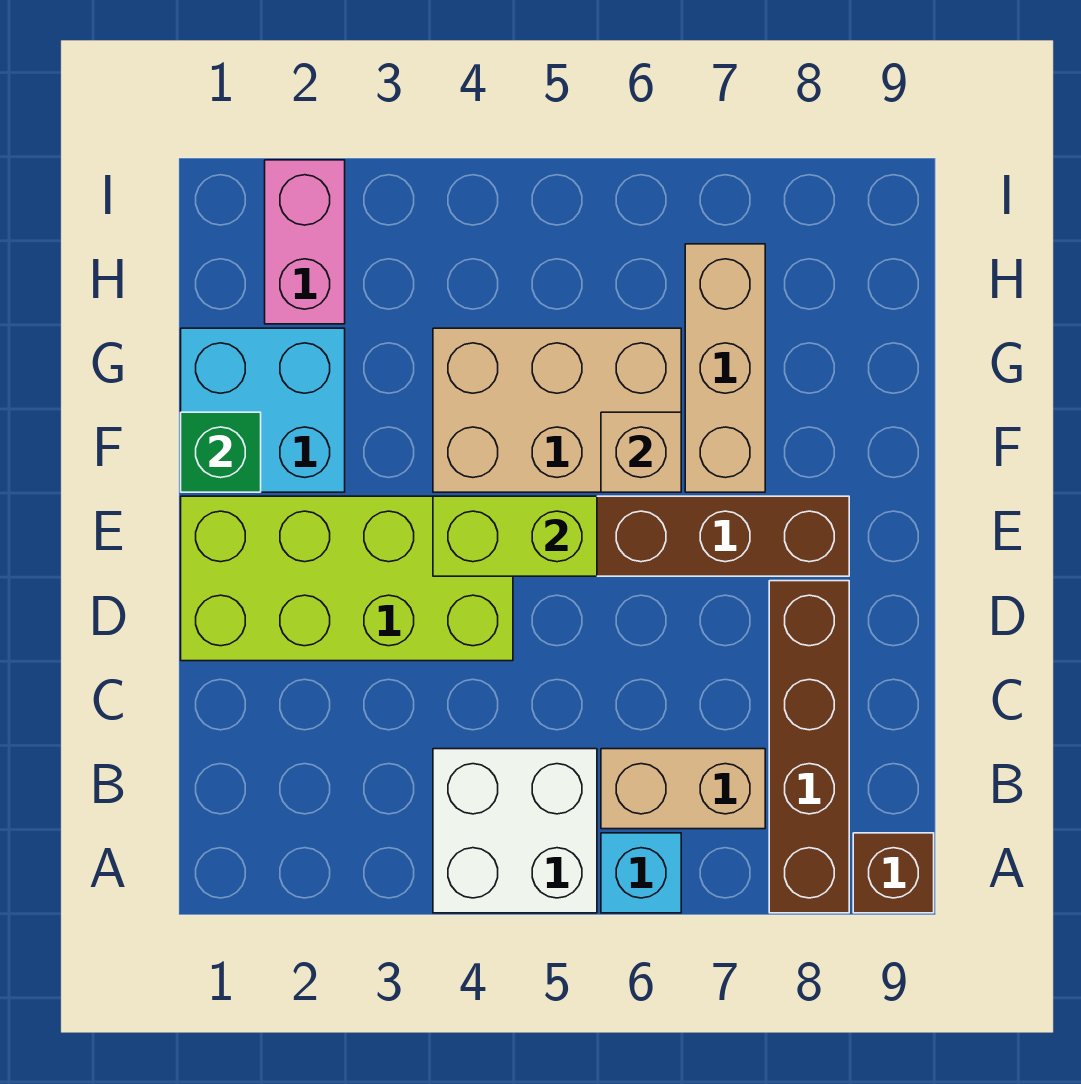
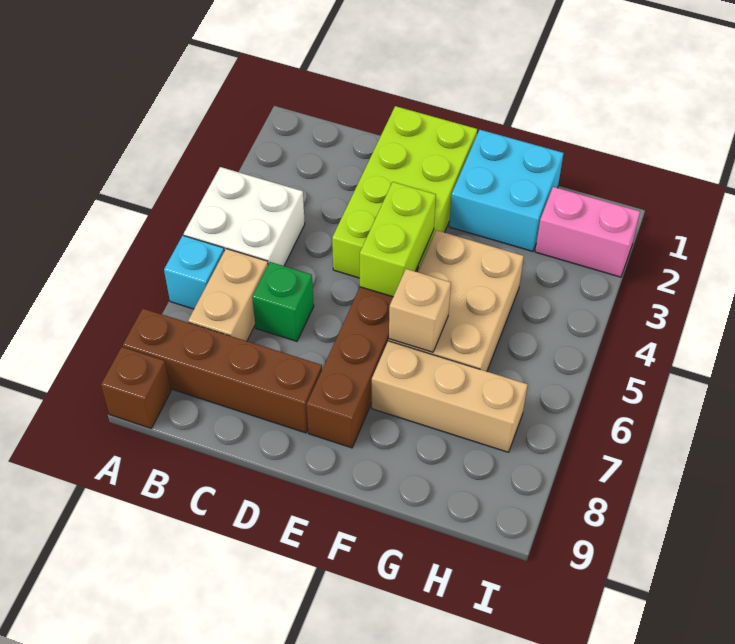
green 1x1 brick [181,412,261,492] -> green 1x1 brick moved to [252,262,314,341]

